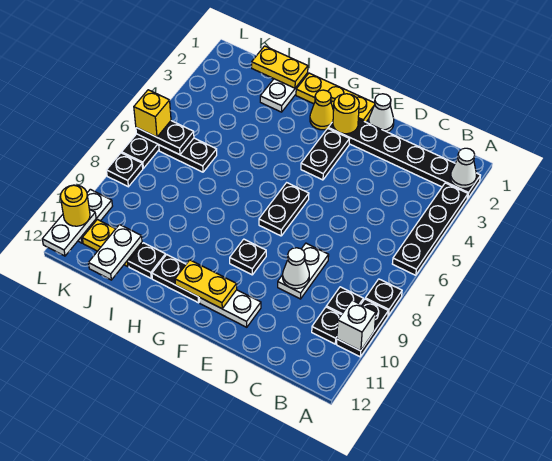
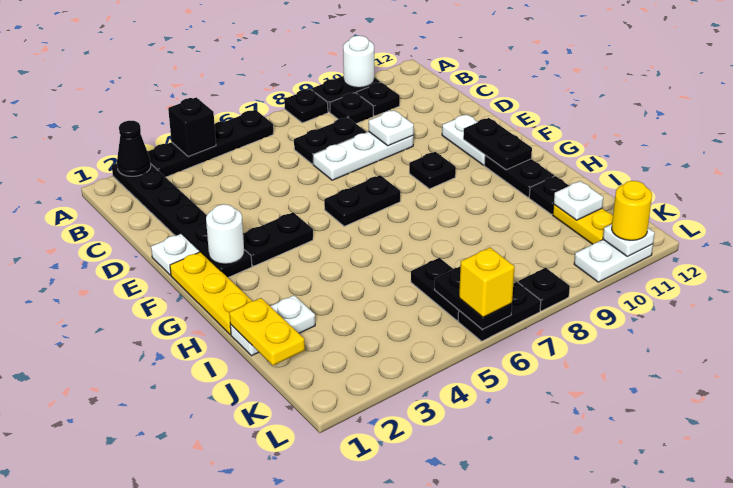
white 1x1 cone [450,148,476,188] -> black 1x1 cone [117,121,151,176]
none -> black 1x1 brick [168,97,216,157]
white 1x1 brick [337,300,376,351] -> white 1x1 round brick [343,36,374,88]
none -> black 1x2 plate [294,118,366,164]
white 1x2 plate [278,243,329,299] -> white 1x3 plate [313,132,413,180]
white 1x1 cone [283,248,309,289] -> white 1x1 plate [369,110,414,146]
white 1x1 cone [369,94,394,132] -> white 1x1 plate [151,234,200,275]
yellow 1x1 round brick [333,94,359,134] -> white 1x1 round brick [206,204,244,264]
yellow 1x2 plate [175,260,237,309] -> black 1x2 plate [463,118,532,170]
yellow 1x1 cone [310,90,334,130] -> none
white 1x2 plate [88,225,142,280] -> white 1x1 plate [554,181,603,220]
white 1x2 plate [42,209,96,256] -> white 1x1 plate [603,224,655,257]

